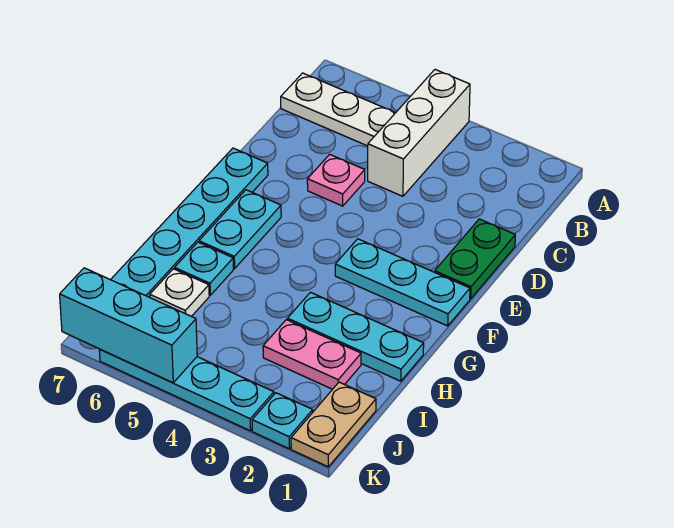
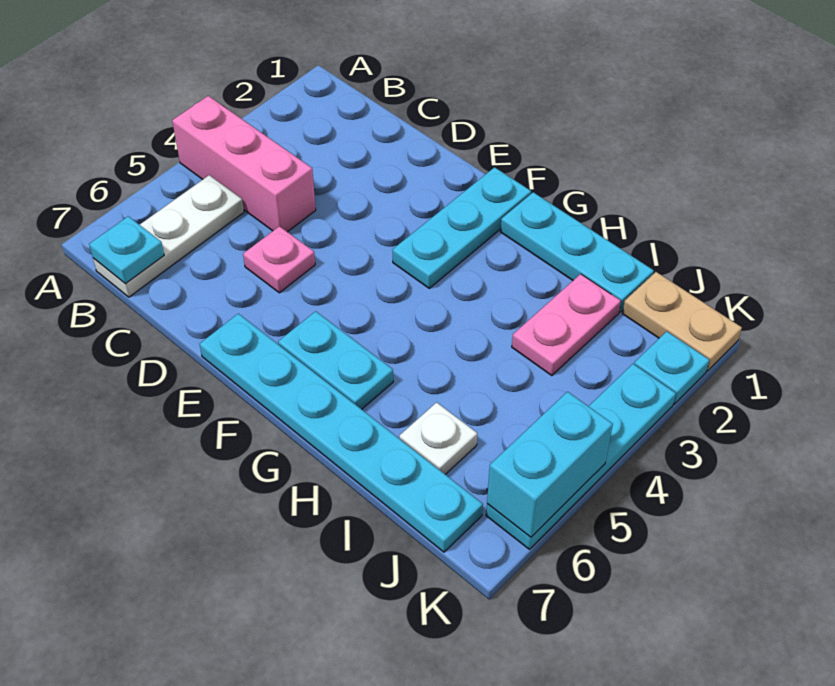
white 1x3 brick [368,70,470,196] -> pink 1x3 brick [172,96,316,232]
green 1x2 plate [435,219,515,299] -> none
cyan 1x3 plate [287,292,424,381] -> cyan 1x3 plate turned to [501,192,654,312]
cyan 1x1 plate [175,242,234,295] -> cyan 1x1 plate moved to [89,216,164,284]
cyan 1x3 brick [60,268,197,383] -> cyan 1x2 brick [487,392,613,537]

